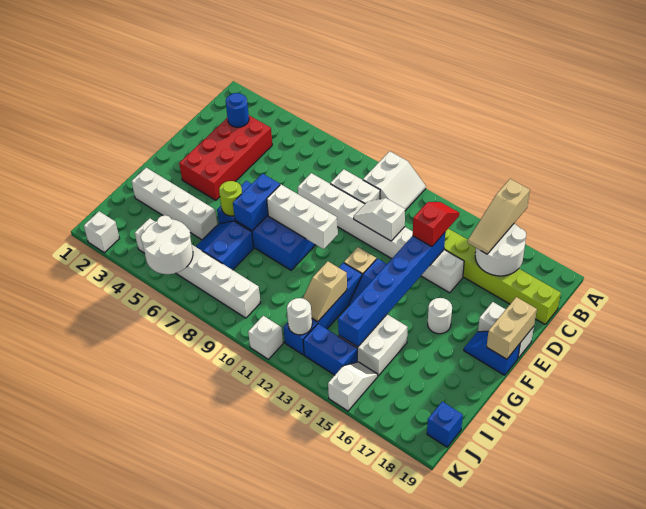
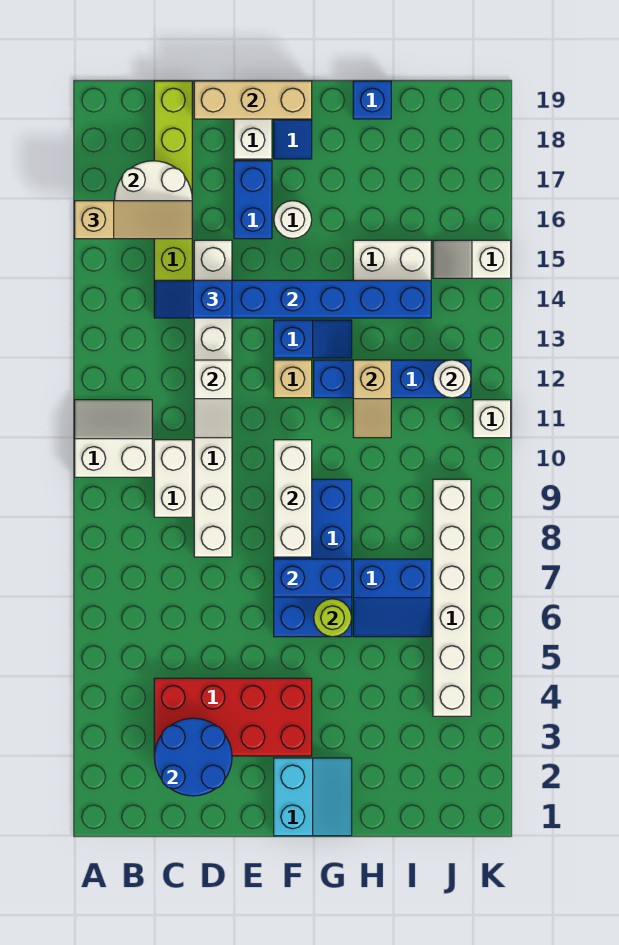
blue 1x1 round brick [226,93,249,127] -> blue 2x2 round brick [154,718,232,796]
red 1x2 slope [413,202,459,247] -> blue 1x2 slope [154,280,232,318]
tan 1x2 brick [487,297,537,359] -> tan 1x3 brick [194,81,312,119]
none -> cyan 2x2 slope [274,758,352,836]
white 1x4 brick [131,168,218,240] -> none
tan 1x2 slope [303,261,347,322] -> tan 1x2 slope turned to [353,360,391,438]
white 2x2 round brick [141,215,193,274] -> none
blue 1x2 brick [303,324,357,375] -> blue 1x2 brick moved to [234,161,272,239]
blue 1x1 brick [427,402,463,447] -> blue 1x1 brick moved to [353,81,391,119]
white 1x1 brick [84,211,119,253] -> none

